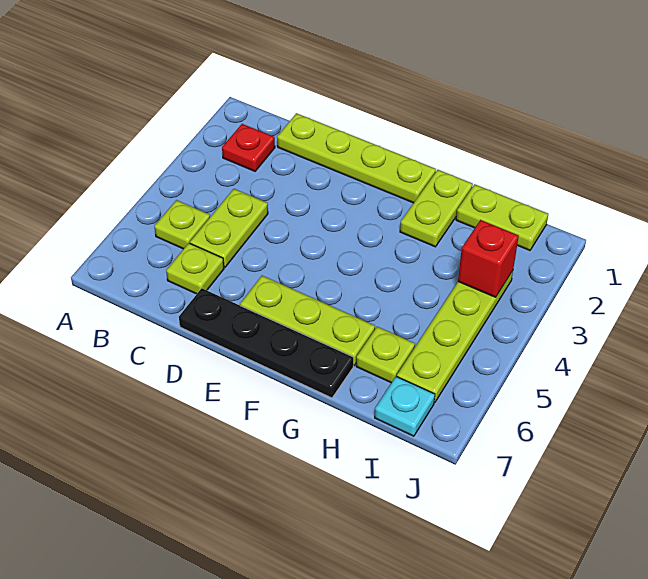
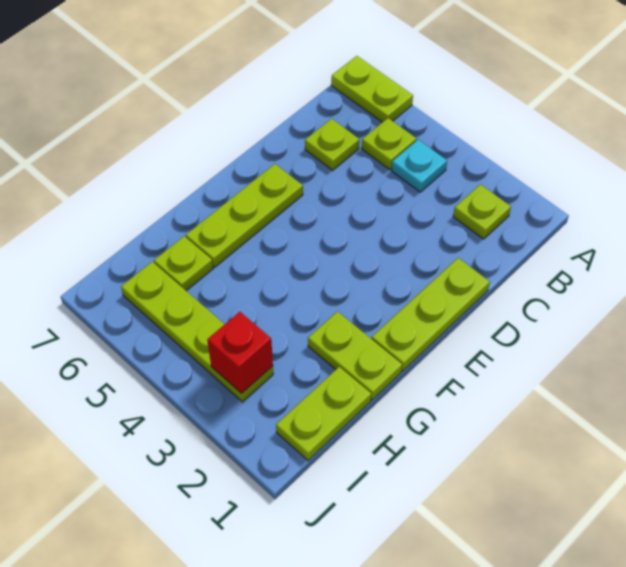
red 1x1 plate [222,124,275,171] -> lime 1x1 plate [453,184,511,239]
lime 1x4 plate [277,113,436,203] -> lime 1x3 plate [372,258,490,371]
lime 1x2 plate [190,189,268,267] -> lime 1x2 plate moved to [331,56,413,122]
black 1x4 plate [179,288,353,398] -> none
cyan 1x1 plate [375,376,435,436] -> cyan 1x1 plate moved to [391,140,447,192]

